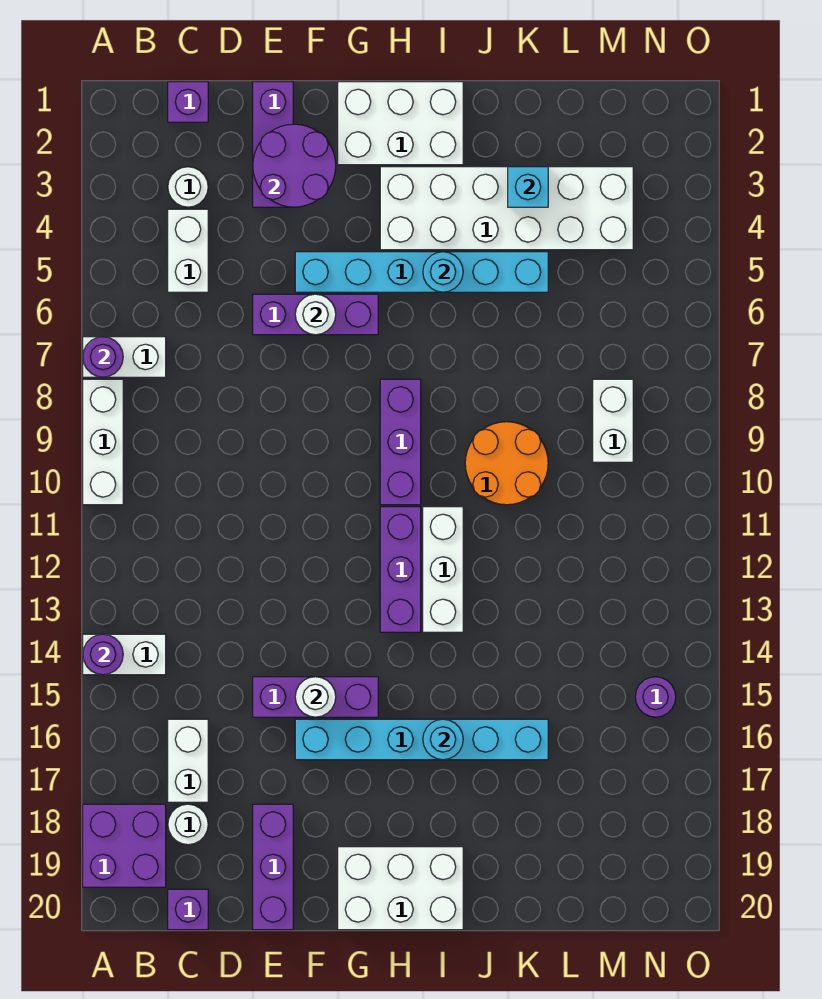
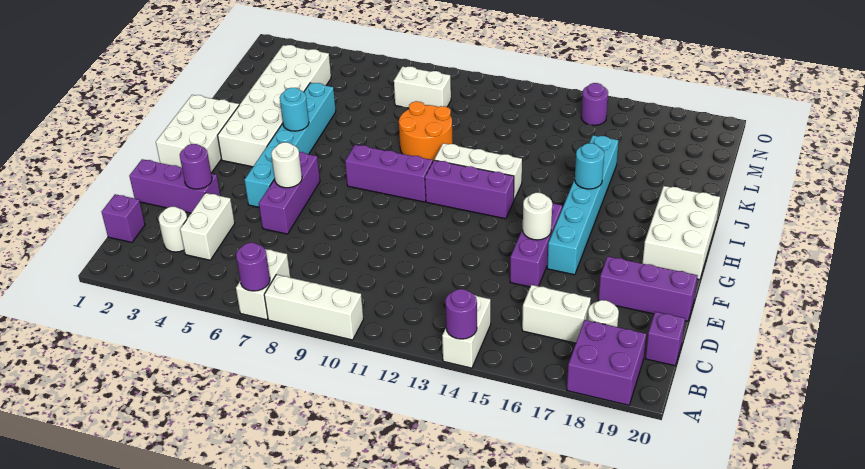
white 1x2 brick [168,209,208,292] -> white 1x2 brick turned to [180,193,235,260]
purple 2x2 round brick [253,124,336,207] -> purple 1x1 round brick [180,144,212,189]
cyan 1x1 brick [508,167,548,207] -> none

